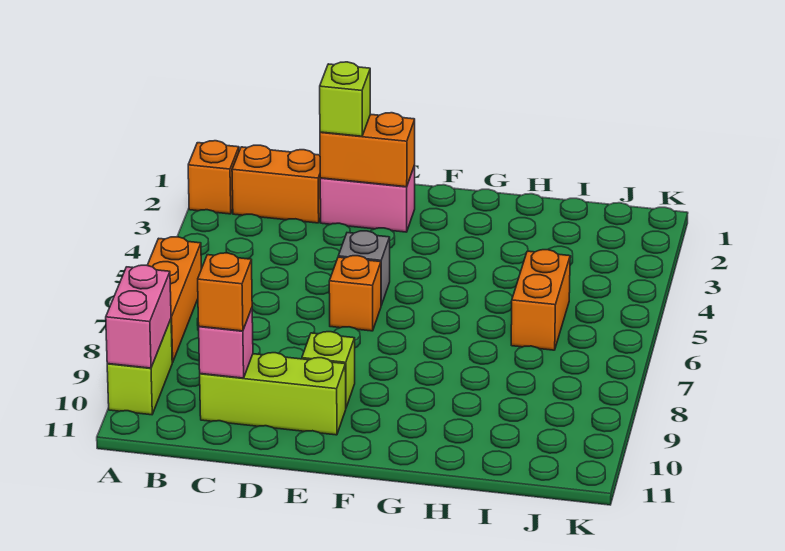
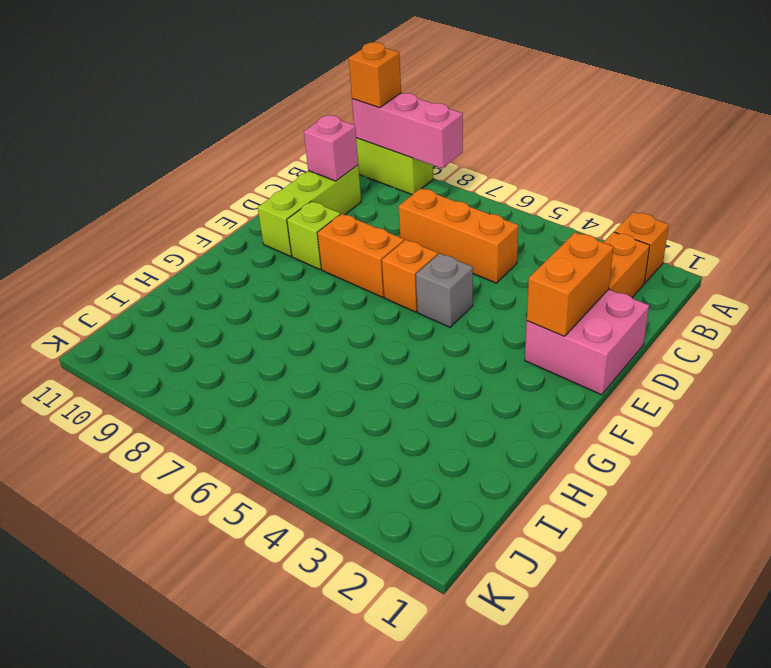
orange 1x3 brick [147,237,201,362] -> orange 1x3 brick moved to [398,188,519,283]
pink 1x2 brick [106,265,171,368] -> pink 1x3 brick [352,93,463,168]
orange 1x1 brick [198,253,252,331] -> orange 1x1 brick moved to [349,42,401,108]
pink 1x2 brick [320,166,415,232] -> pink 2x2 brick [525,289,649,395]
lime 1x1 brick [320,62,370,136] -> none
orange 1x2 brick [511,250,570,350] -> orange 1x2 brick moved to [317,214,404,297]

